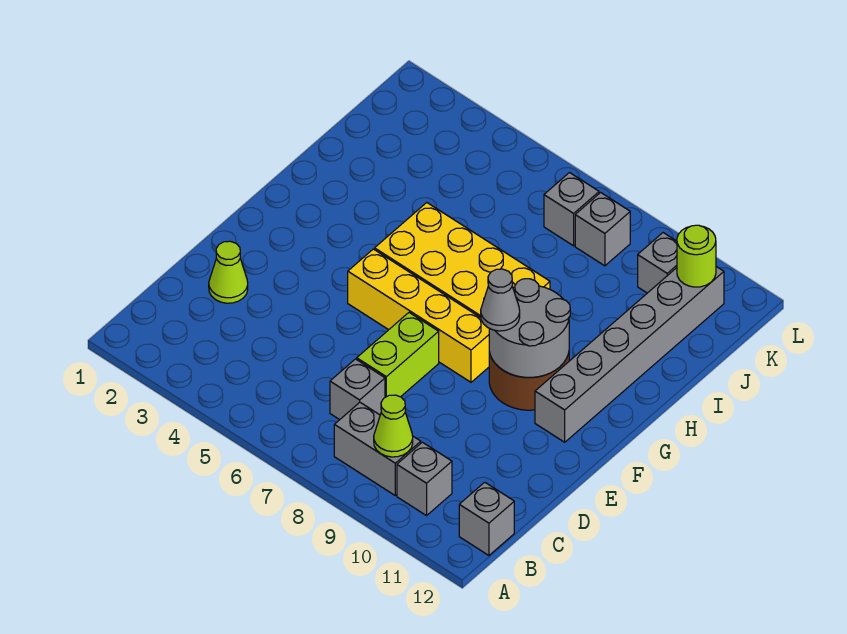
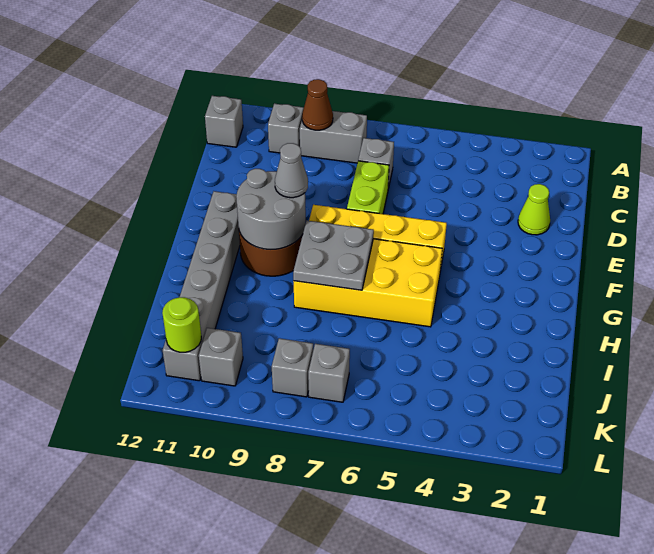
lime 1x1 cone [374,395,413,457] -> brown 1x1 cone [302,79,333,130]
none -> grey 2x2 plate [293,220,374,290]

